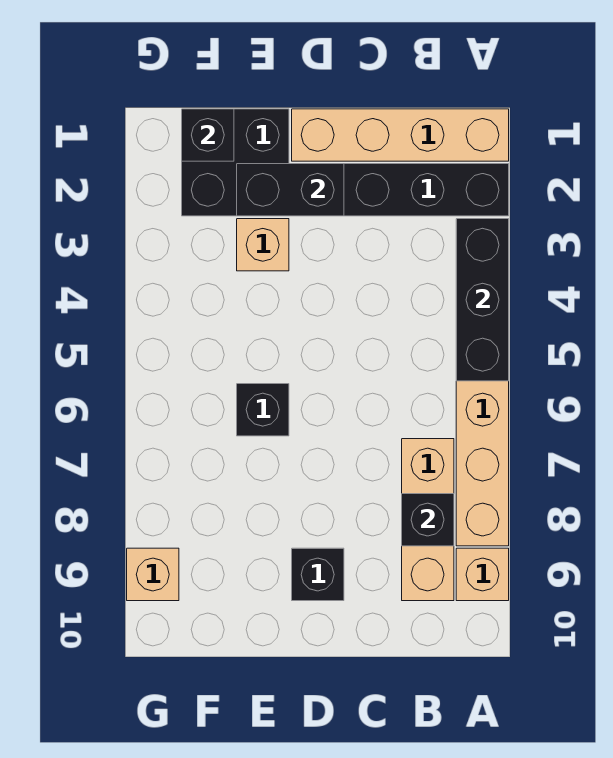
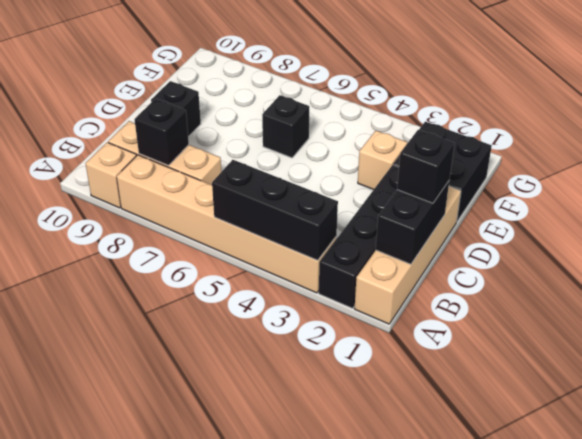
black 1x2 brick [237,164,344,216] -> black 1x2 brick moved to [376,181,449,264]
black 1x1 brick [182,109,234,161] -> black 1x1 brick moved to [397,130,455,203]
tan 1x1 brick [127,548,179,601] -> none

